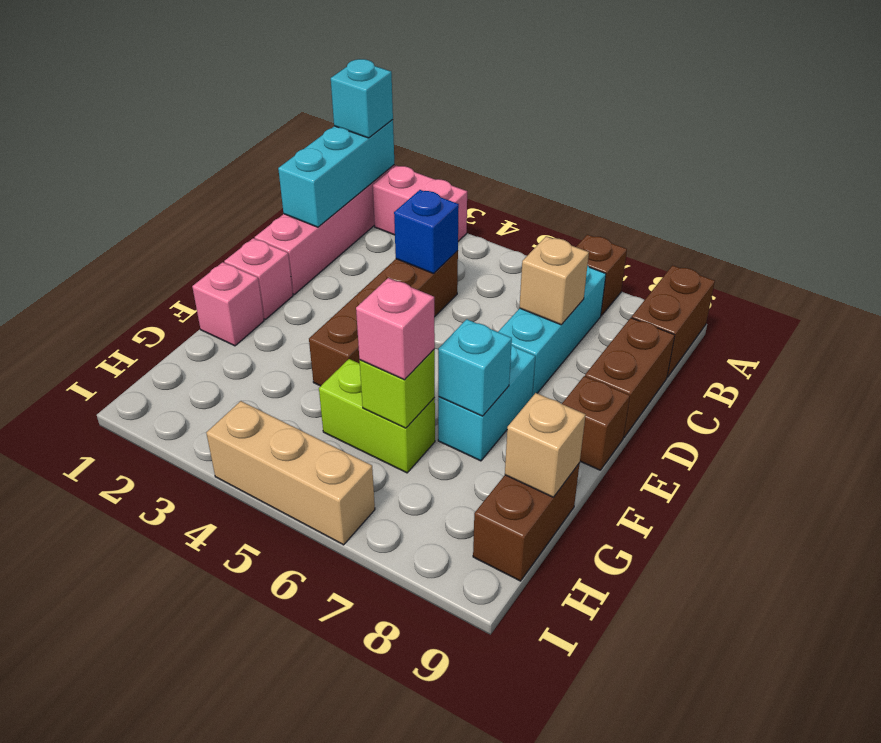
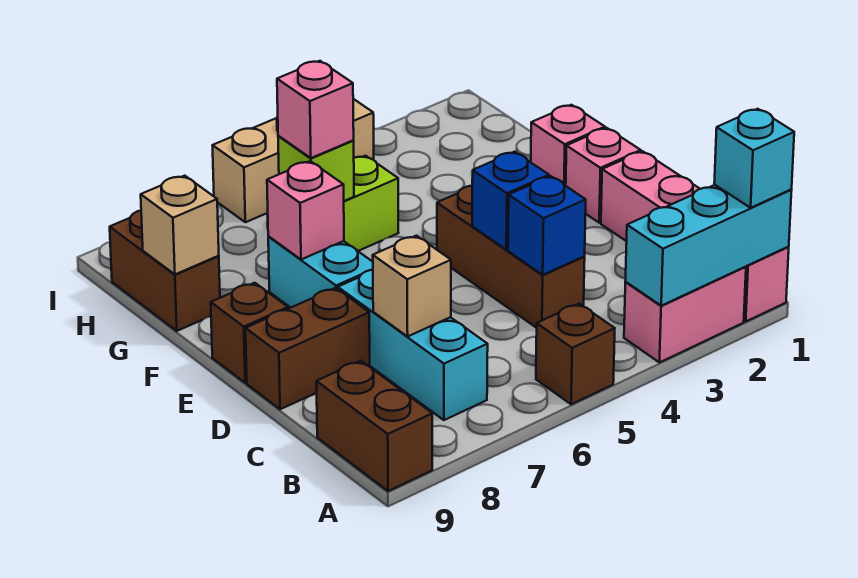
cyan 1x3 brick [278,120,394,227] -> cyan 1x3 brick turned to [626,185,792,306]
brown 1x1 brick [576,235,627,316] -> brown 1x1 brick moved to [536,304,615,404]
brown 1x4 brick [309,251,458,386] -> brown 1x3 brick [437,186,585,328]
brown 1x2 brick [585,318,675,437] -> brown 1x2 brick turned to [245,288,370,409]
none -> blue 1x1 brick [472,152,549,250]
cyan 1x1 brick [438,319,512,416] -> pink 1x1 brick [267,161,344,260]

